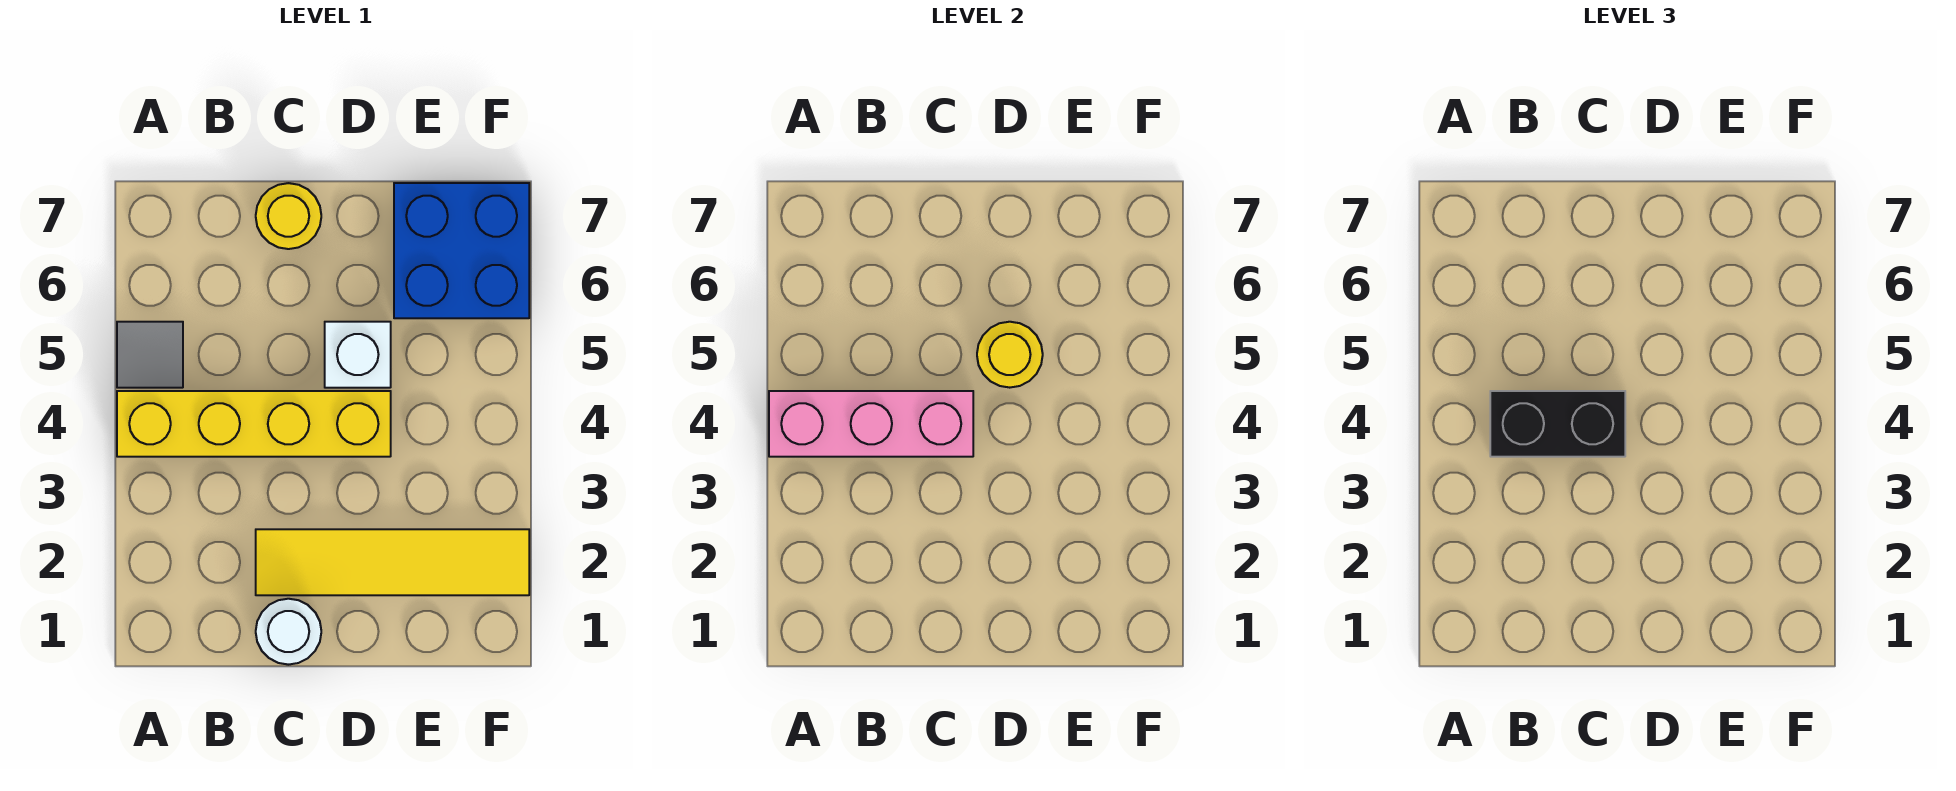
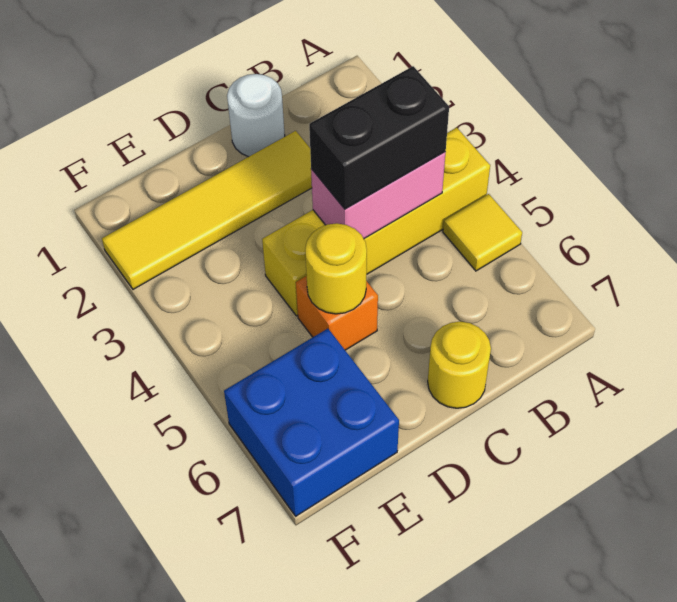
pink 1x3 brick [769,391,973,457] -> pink 1x2 brick [311,152,446,238]
grey 1x1 tile [117,322,183,388] -> yellow 1x1 tile [443,194,522,271]
white 1x1 brick [325,322,391,388] -> orange 1x1 brick [296,276,378,350]

